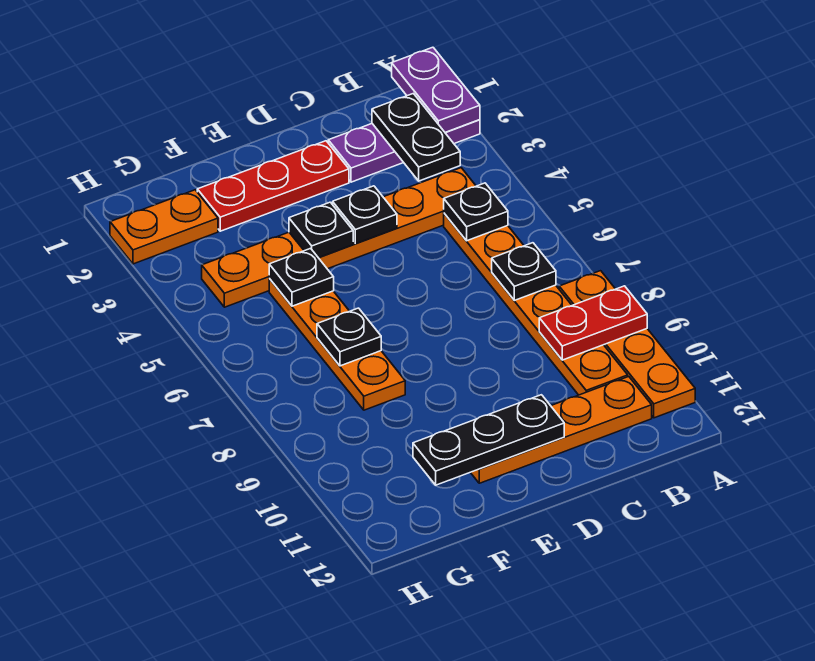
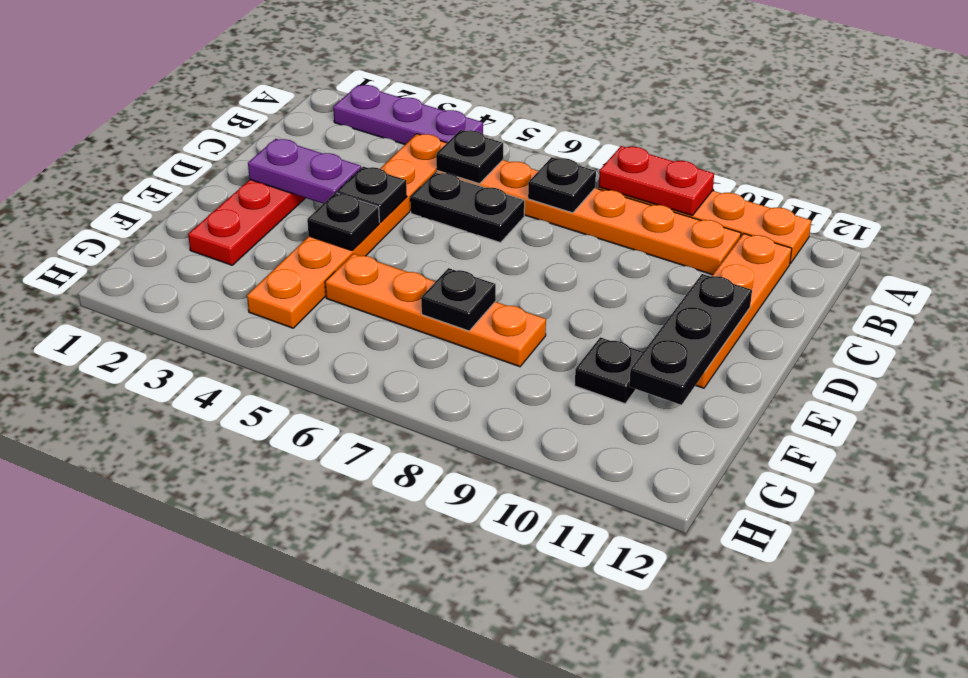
purple 1x2 plate [392,47,480,133] -> purple 1x2 plate moved to [248,139,361,204]
purple 1x3 plate [328,120,480,182] -> purple 1x3 plate turned to [333,85,483,144]
red 1x2 plate [539,286,647,360] -> red 1x2 plate turned to [599,146,714,216]
black 1x2 plate [372,93,460,181] -> black 1x2 plate moved to [410,172,525,243]
black 1x1 plate [269,248,334,306] -> black 1x1 plate moved to [575,337,643,404]
orange 1x2 plate [110,190,218,264] -> none

